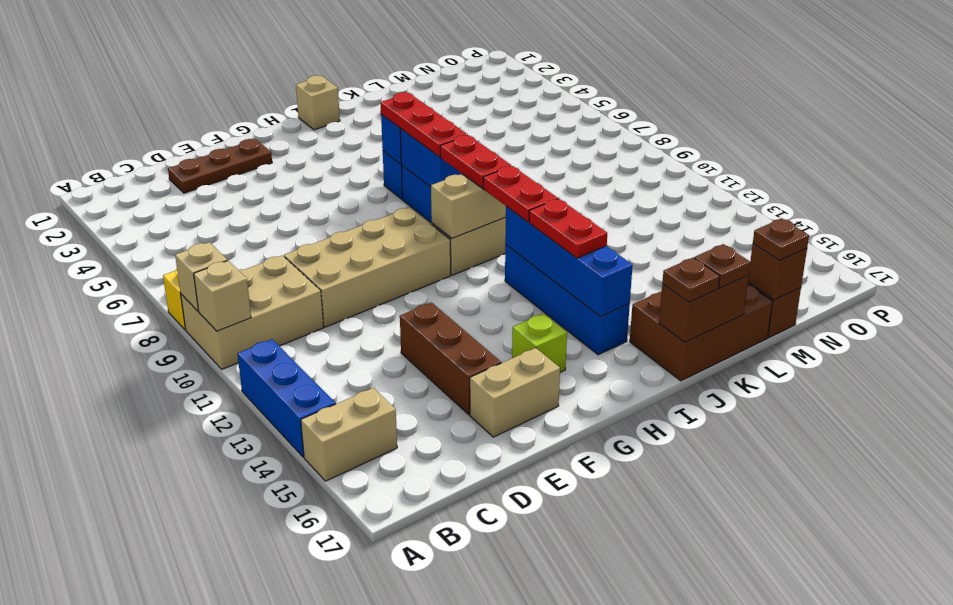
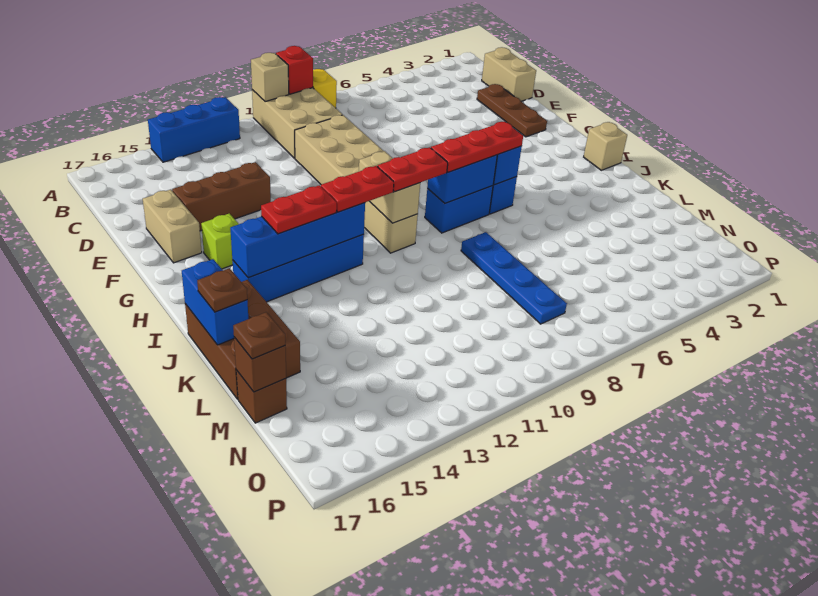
tan 1x1 brick [175,242,227,311] -> red 1x1 brick [276,46,313,94]
tan 1x2 brick [301,388,397,481] -> tan 1x2 brick moved to [482,47,536,101]
brown 1x2 brick [659,276,749,342] -> blue 1x2 brick [182,259,248,345]
brown 1x1 plate [662,258,720,302] -> none
none -> blue 1x4 plate [461,232,567,324]

